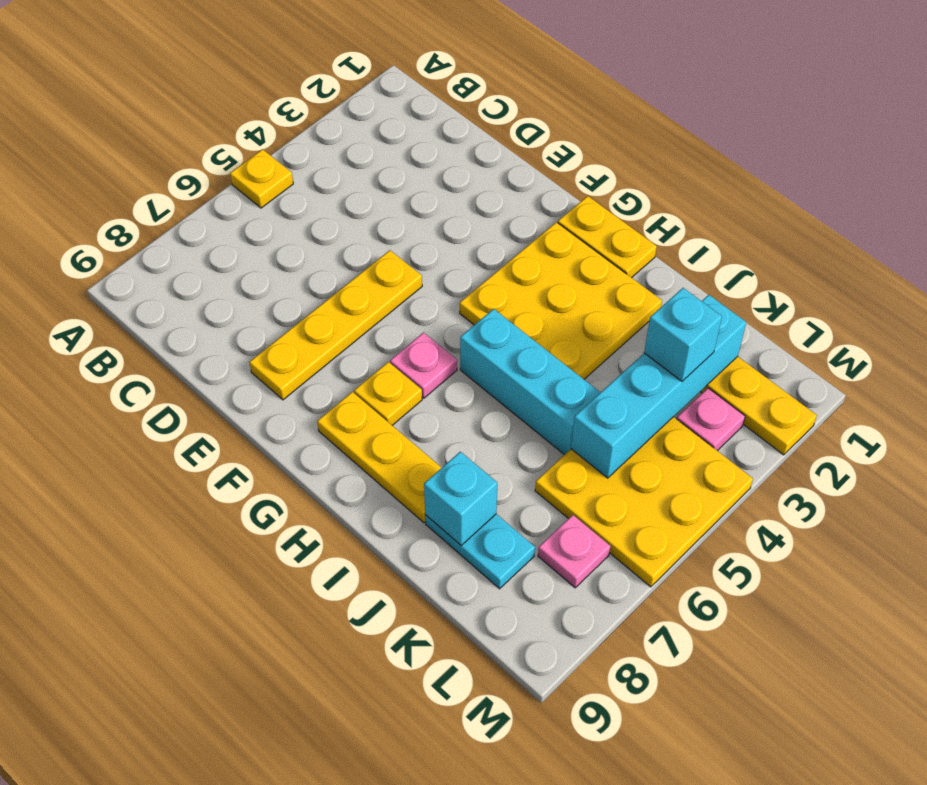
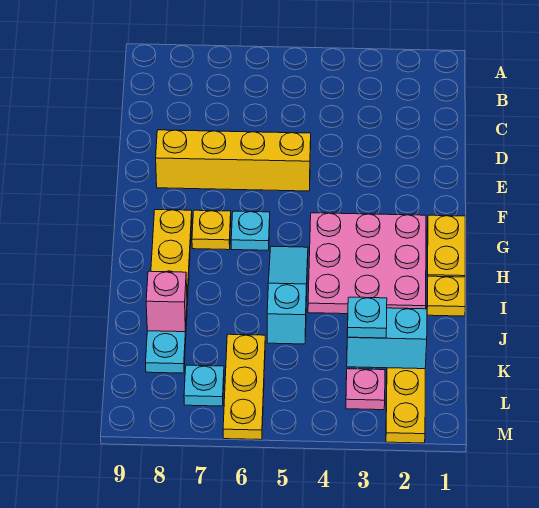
yellow 1x1 plate [230,149,293,208] -> yellow 1x1 plate moved to [427,276,465,316]
yellow 1x4 plate [249,250,422,400] -> yellow 1x4 brick [156,130,311,191]
yellow 3x3 plate [460,222,662,379] -> pink 3x3 plate [308,213,426,314]
pink 1x1 plate [390,333,457,398] -> cyan 1x1 plate [231,211,270,250]
cyan 1x3 brick [460,309,601,455] -> cyan 1x3 slope [267,246,308,344]
cyan 1x1 brick [424,452,497,545] -> pink 1x1 brick [146,271,187,332]
cyan 1x4 brick [571,295,746,478] -> cyan 1x2 brick [347,308,427,369]
cyan 1x1 brick [644,288,722,381] -> cyan 1x1 plate [347,297,387,338]
yellow 3x3 plate [535,417,753,587] -> yellow 1x3 plate [223,334,265,440]
pink 1x1 plate [538,515,610,588] -> cyan 1x1 plate [184,365,224,406]

